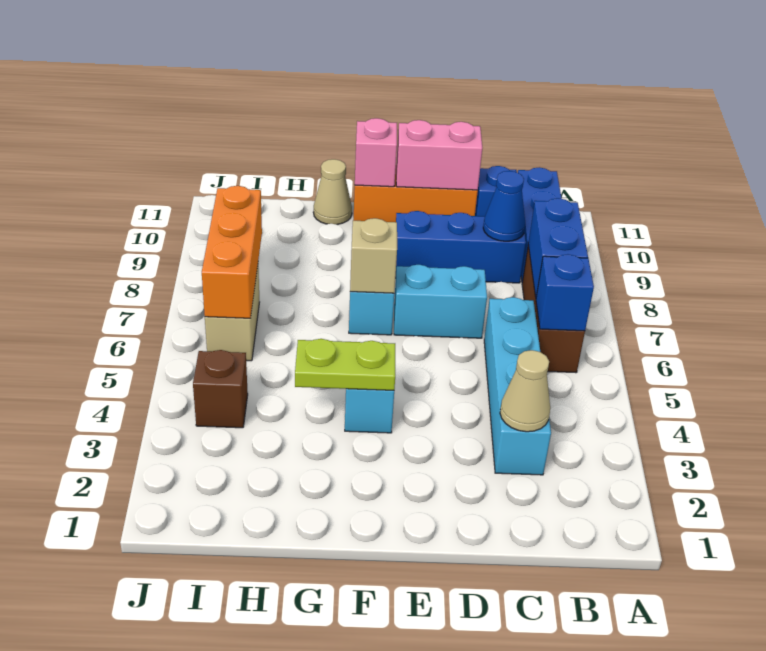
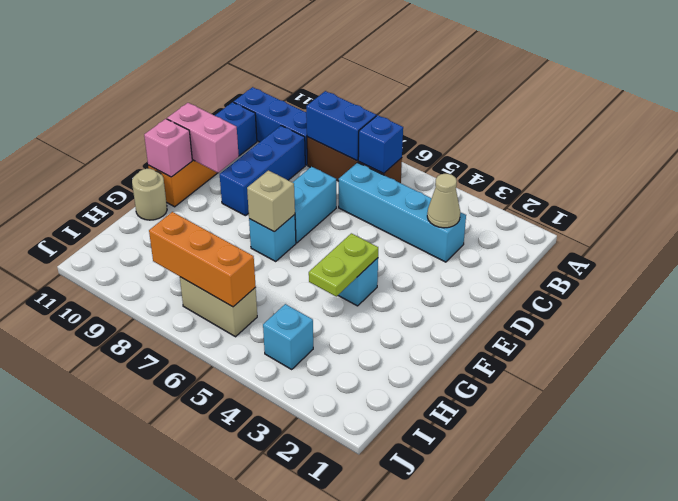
blue 1x1 cone [483,171,525,241] -> none
pink 1x2 brick [396,120,482,190] -> pink 1x2 brick turned to [167,103,239,173]
tan 1x1 cone [313,159,352,225] -> tan 1x1 round brick [132,169,167,220]
brown 1x1 brick [193,350,248,428] -> cyan 1x1 brick [263,304,313,369]

